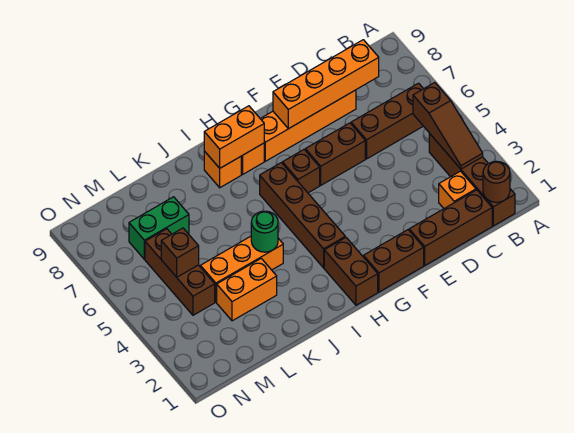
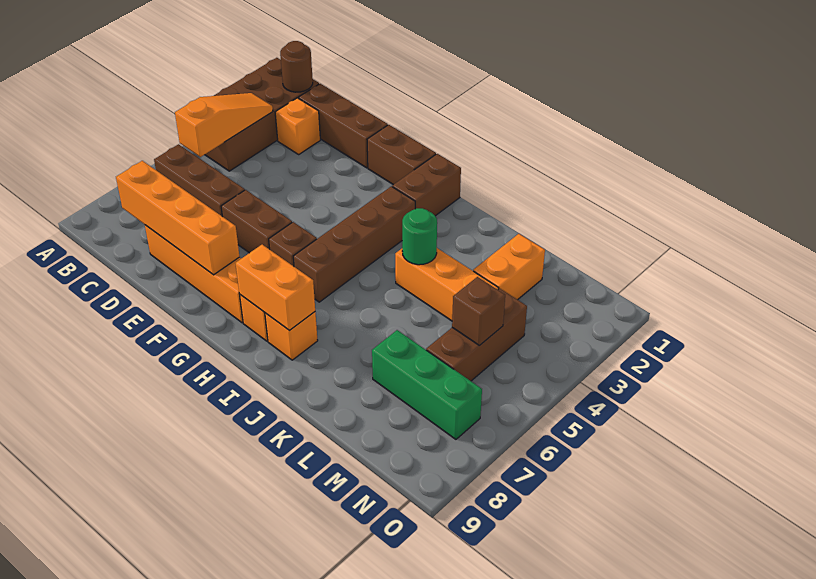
brown 1x4 brick [429,133,515,226] -> brown 2x4 brick [205,58,319,171]
brown 1x3 slope [413,83,483,169] -> orange 1x3 slope [175,93,273,157]
orange 1x2 brick [217,258,277,321] -> orange 1x2 brick turned to [473,234,545,300]
green 1x2 brick [129,197,189,259] -> green 1x3 brick [372,330,482,439]

